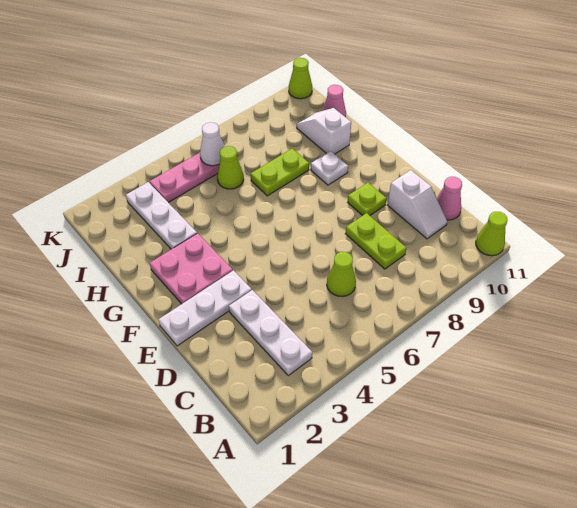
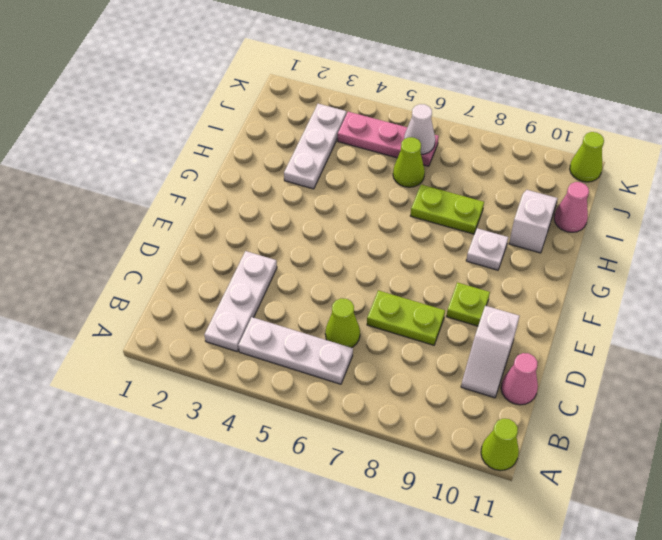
lime 1x2 plate [345,213,406,269] -> lime 1x2 plate turned to [367,290,445,345]
white 1x3 plate [158,270,252,346] -> white 1x3 plate moved to [238,317,353,384]
pink 2x2 plate [150,233,233,304] -> none

